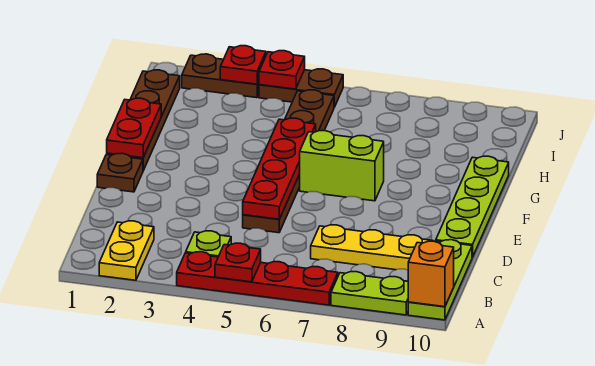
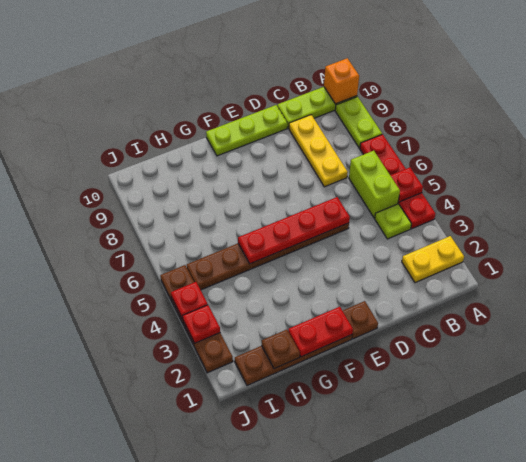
lime 1x4 plate [436,156,509,257] -> lime 1x3 plate [206,105,287,156]
lime 1x2 brick [299,131,384,201] -> lime 1x2 brick moved to [349,151,400,218]
none -> brown 1x1 plate [262,330,300,369]

